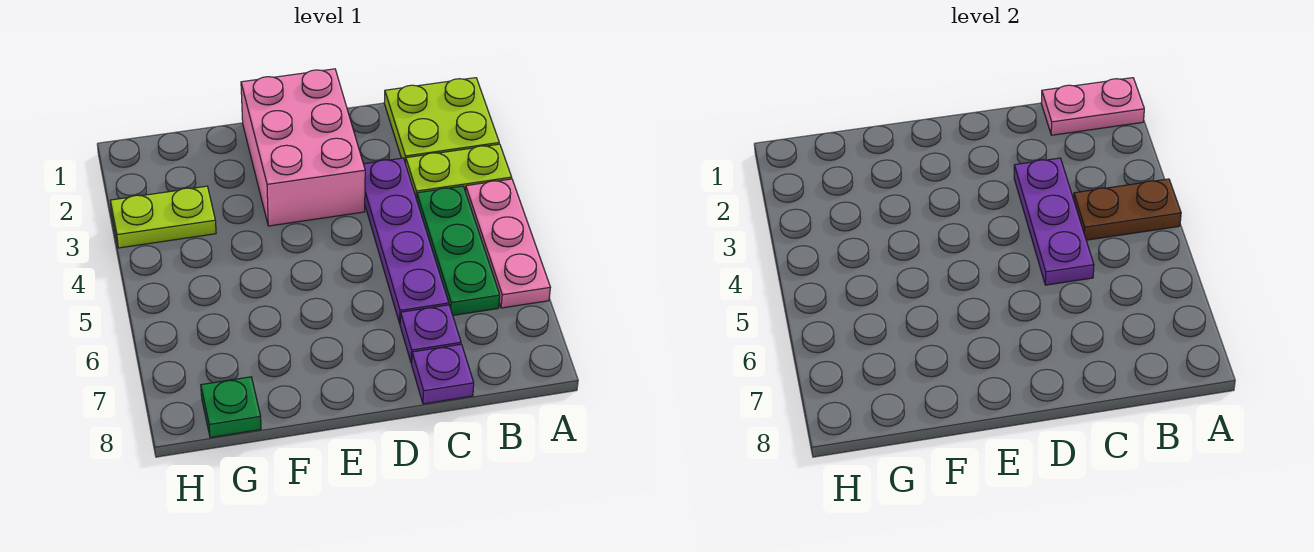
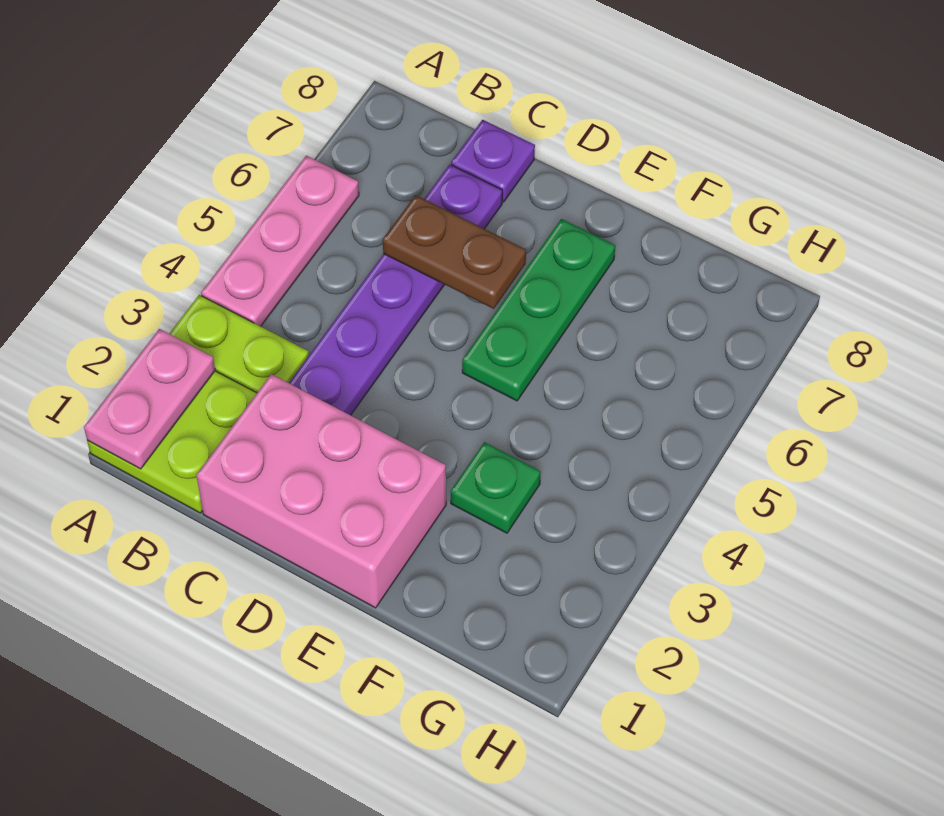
pink 1x2 plate [1041,78,1144,135] -> pink 1x2 plate turned to [84,329,215,469]
brown 1x2 plate [1074,179,1181,240] -> brown 1x2 plate moved to [383,195,526,309]
green 1x3 plate [417,186,500,315] -> green 1x3 plate moved to [462,219,615,401]
purple 1x3 plate [1014,158,1094,285] -> none
pink 2x3 brick [241,69,365,226] -> pink 2x3 brick turned to [196,374,446,608]
lime 1x2 plate [110,186,216,248] -> none
green 1x1 plate [201,377,261,438] -> green 1x1 plate moved to [451,442,541,533]

